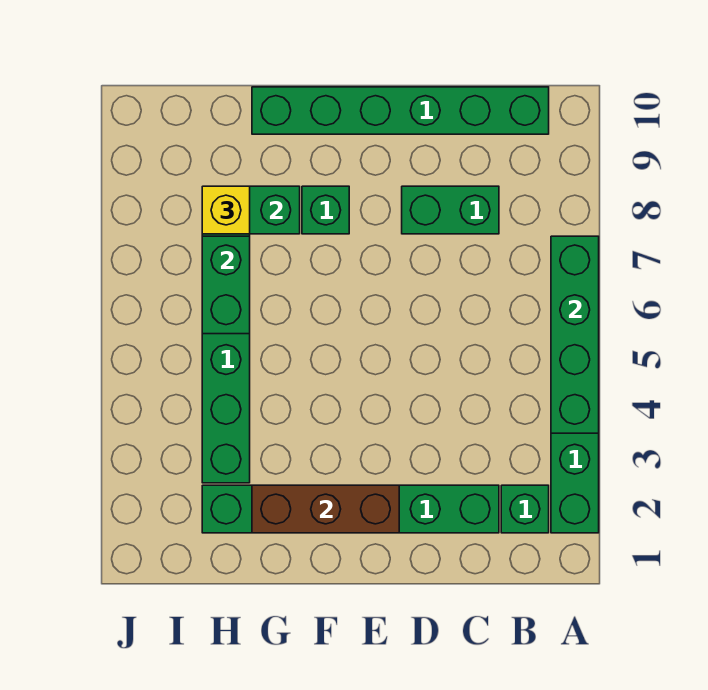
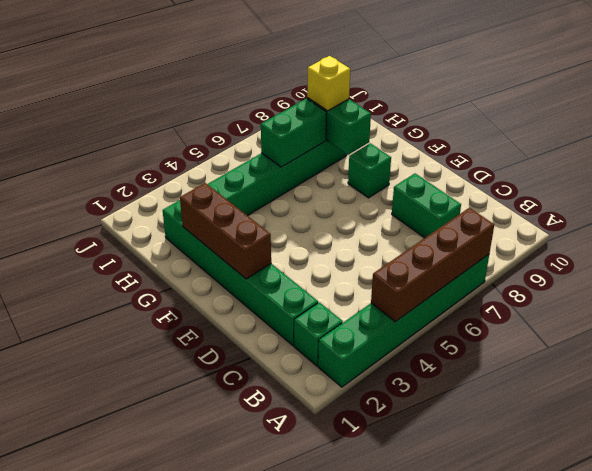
green 1x4 brick [551,236,599,433] -> brown 1x4 brick [371,208,494,322]
green 1x6 brick [252,87,549,134] -> none

